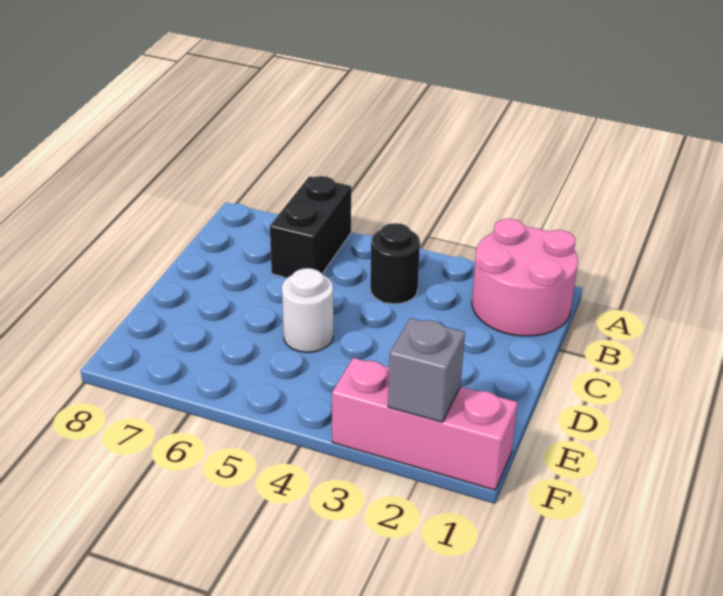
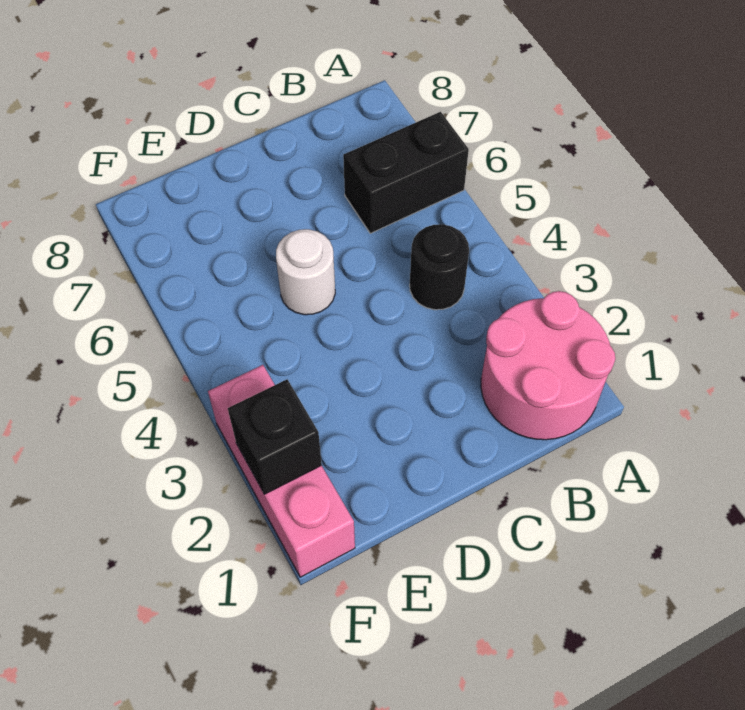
grey 1x1 brick [388,318,465,422] -> black 1x1 brick [228,379,322,494]

